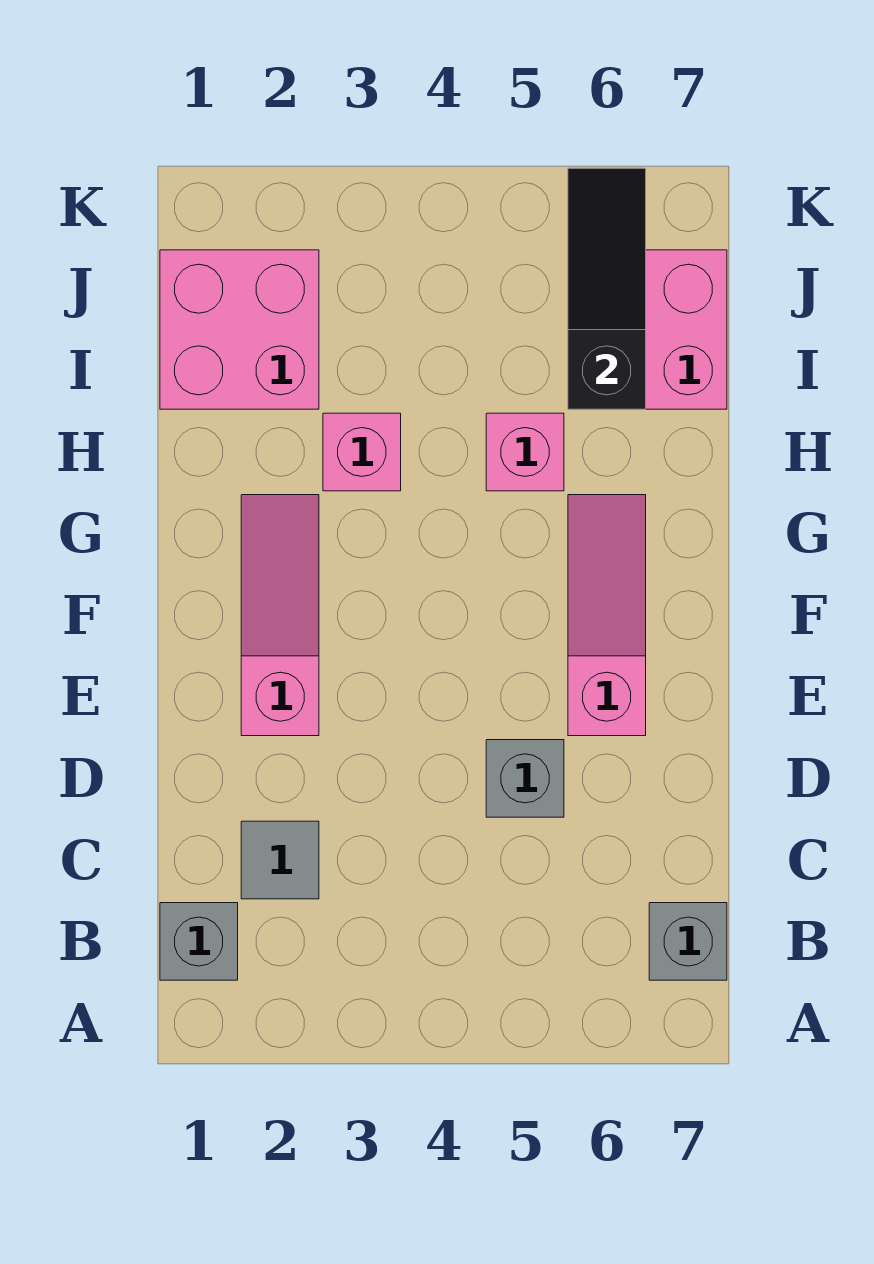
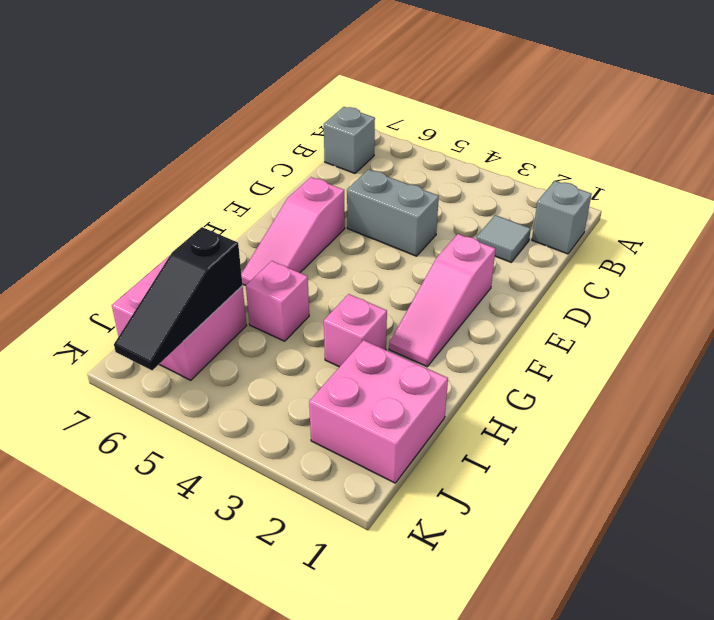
grey 1x1 brick [486,740,564,817] -> grey 1x2 brick [347,169,439,256]

